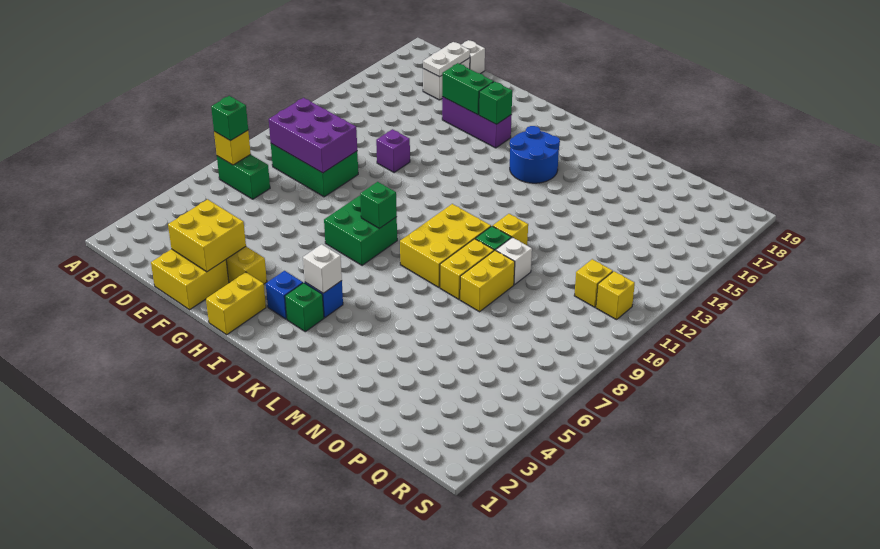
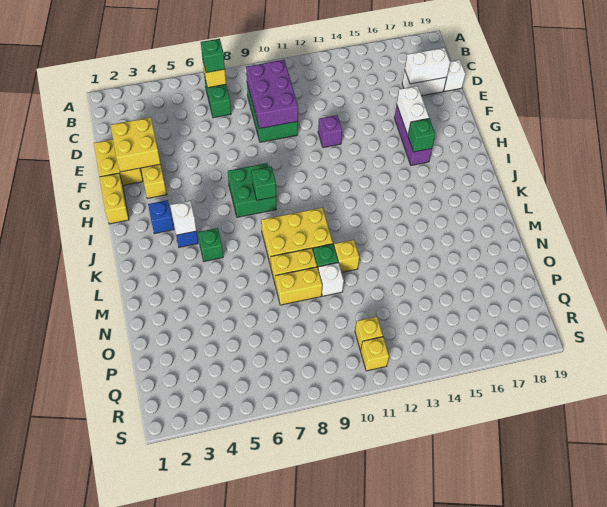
white 1x2 plate [423,42,470,77] -> white 1x2 brick [405,48,450,84]
green 1x2 brick [442,63,494,115] -> white 1x2 brick [397,86,429,135]
yellow 1x2 brick [206,272,266,335] -> yellow 1x2 brick turned to [100,173,129,224]
green 1x1 brick [285,283,324,332] -> green 1x1 brick moved to [198,228,223,261]
blue 2x2 round brick [510,126,560,183] -> none

